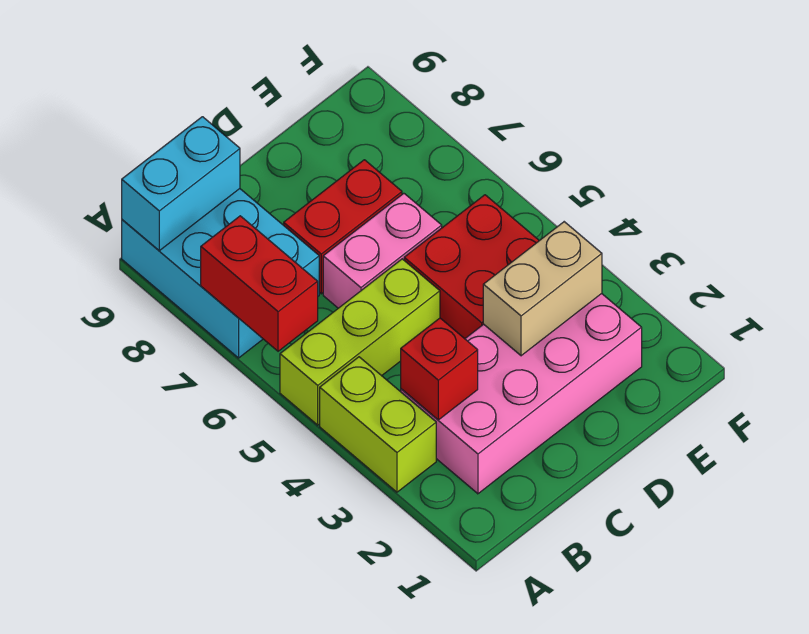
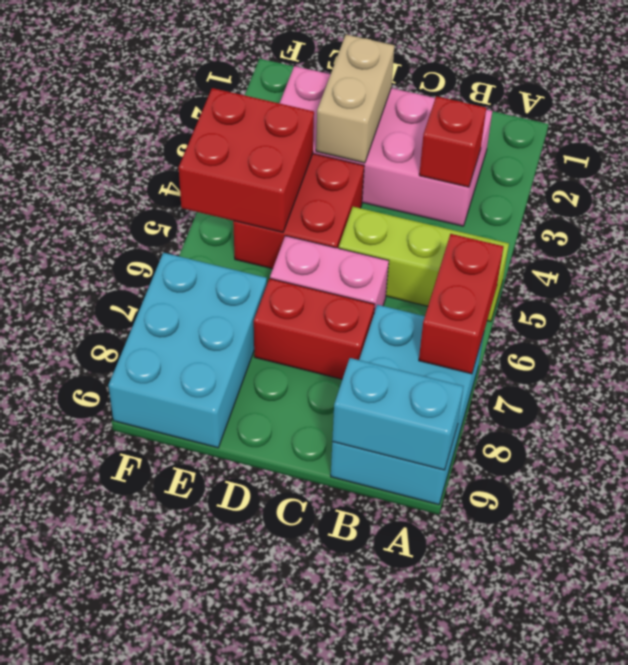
lime 1x2 brick [320,357,436,492] -> none
tan 1x2 brick [483,222,602,356] -> tan 1x2 brick turned to [316,35,394,163]
none -> red 2x2 brick [179,88,314,232]
none -> cyan 2x3 brick [109,253,267,448]

